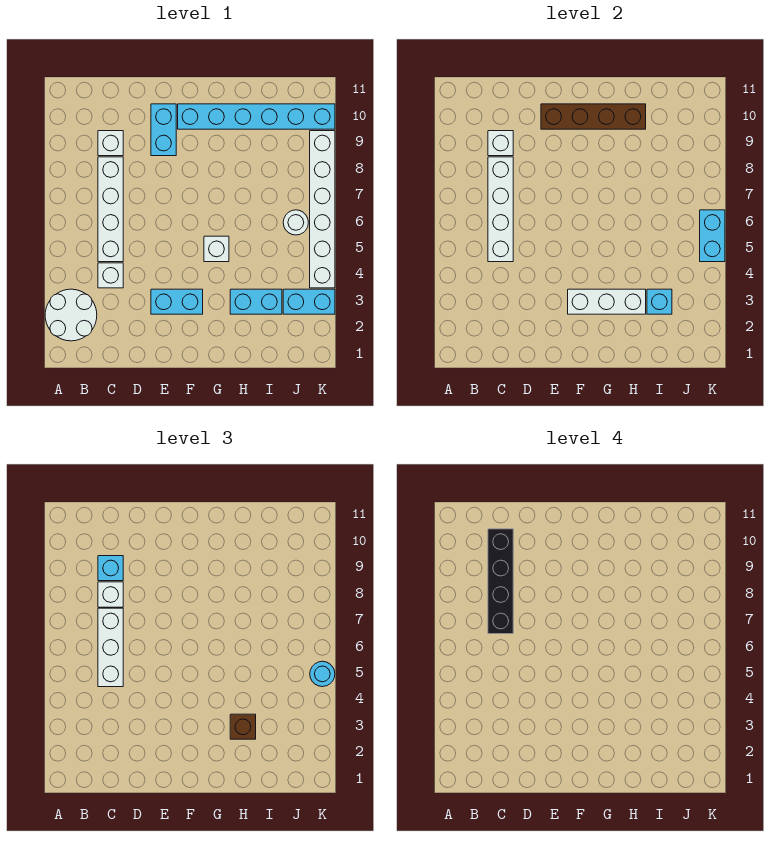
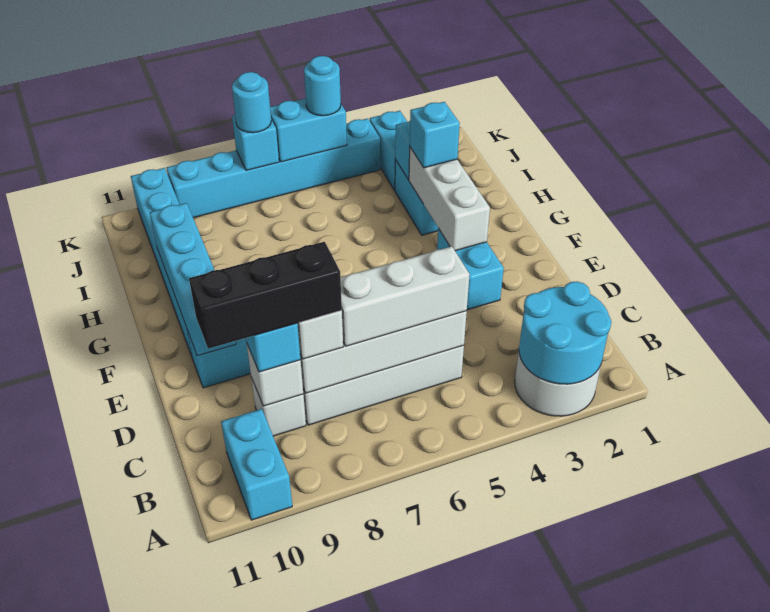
none -> cyan 2x2 round brick [519,282,611,384]
none -> cyan 1x2 brick [221,409,292,520]
white 1x1 brick [98,263,123,288] -> none
black 1x4 brick [488,529,513,634] -> black 1x3 brick [189,242,342,349]
brown 1x4 brick [541,104,646,129] -> cyan 1x4 brick [150,203,236,356]
white 1x1 brick [204,236,229,262] -> none
brown 1x1 brick [230,714,256,739] -> cyan 1x1 brick [410,102,460,168]
white 1x1 round brick [283,210,308,235] -> none
white 1x6 brick [310,131,335,288] -> cyan 1x6 brick [167,119,380,218]
none -> cyan 1x1 brick [232,115,279,171]
none -> cyan 1x1 round brick [232,72,271,133]

